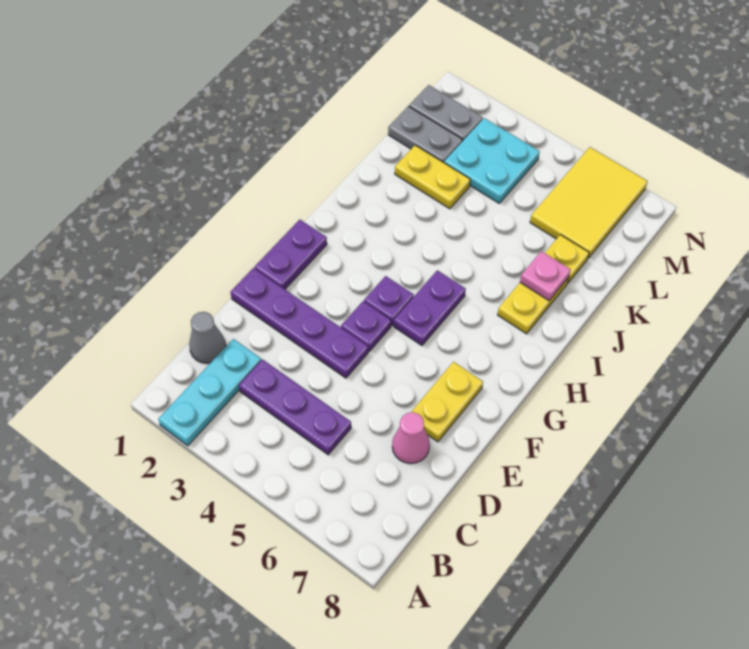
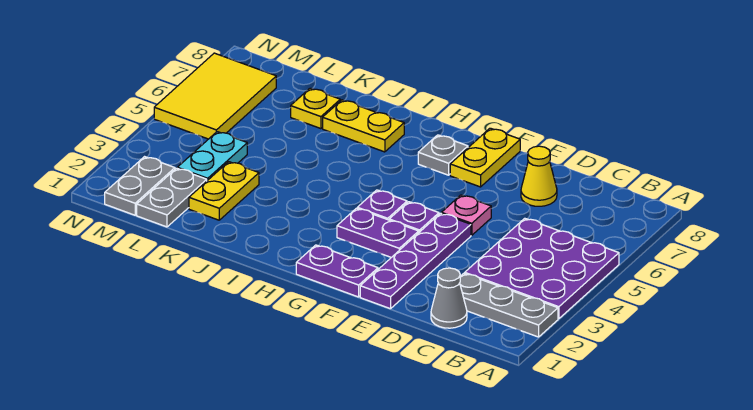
cyan 1x3 plate [158,339,261,446] -> grey 1x3 plate [460,273,558,337]
purple 1x3 plate [239,359,351,455] -> purple 3x3 plate [465,218,619,319]
pink 1x1 cone [392,412,430,464] -> yellow 1x1 cone [521,146,557,206]
yellow 1x2 plate [411,362,483,442] -> yellow 1x2 plate turned to [450,128,520,187]
purple 1x2 plate [394,270,466,345] -> purple 1x2 plate moved to [337,208,419,257]
none -> grey 1x1 plate [418,135,468,175]
pink 1x1 plate [520,251,571,300] -> pink 1x1 plate moved to [442,195,491,235]
cyan 2x2 plate [444,118,540,203] -> cyan 1x2 plate [177,132,247,181]
yellow 2x3 tile [530,147,648,258] -> yellow 2x3 tile turned to [154,53,276,139]

